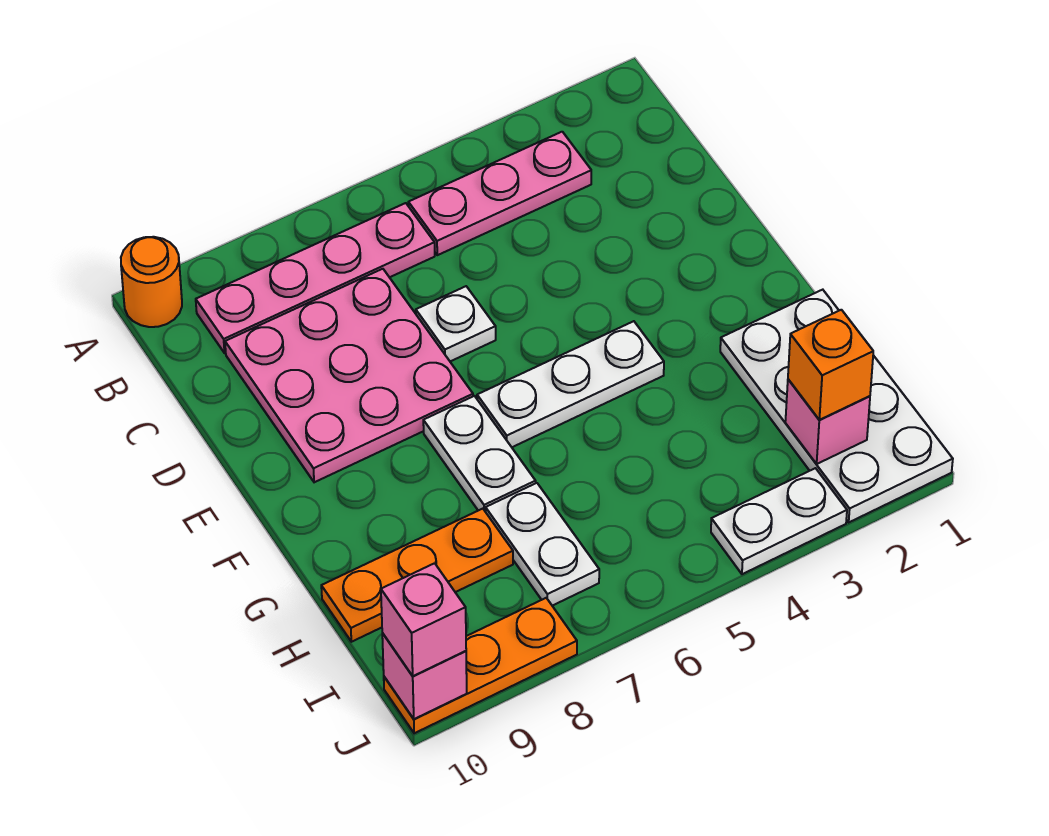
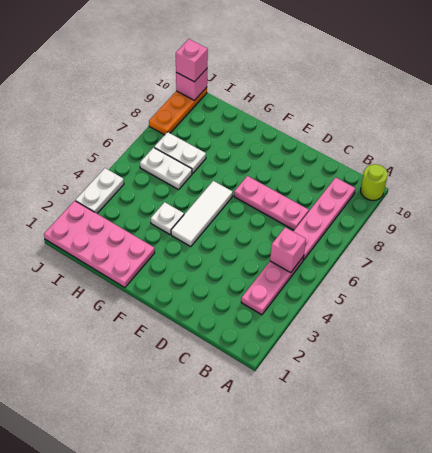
orange 1x1 round brick [121,237,182,327] -> lime 1x1 round brick [361,164,388,200]
pink 3x3 plate [225,269,473,482] -> pink 1x3 plate [234,176,309,230]
white 1x1 plate [416,286,496,361] -> white 1x1 plate moved to [151,202,184,234]
white 1x3 plate [477,321,664,447] -> white 1x3 tile [171,181,233,247]
white 1x2 plate [423,396,536,512] -> white 1x2 plate moved to [140,148,192,190]
white 2x4 plate [720,290,953,522] -> pink 2x4 plate [44,201,155,288]
orange 1x3 plate [321,509,513,642] -> none
pink 1x1 brick [785,379,870,464] -> pink 1x1 brick moved to [270,227,306,273]
orange 1x1 brick [788,310,873,420] -> none

